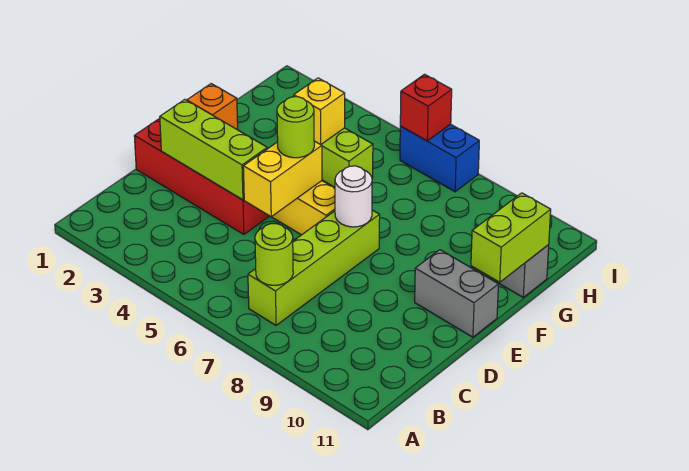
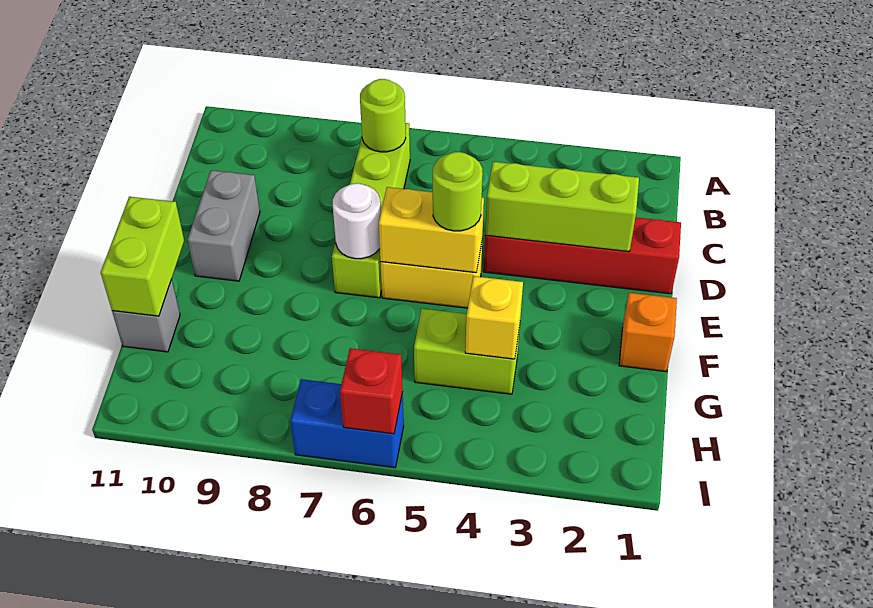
yellow 1x2 brick [243,141,322,217] -> yellow 1x2 brick turned to [379,187,484,273]
grey 1x2 brick [415,250,498,337] -> grey 1x2 brick turned to [187,170,260,281]

